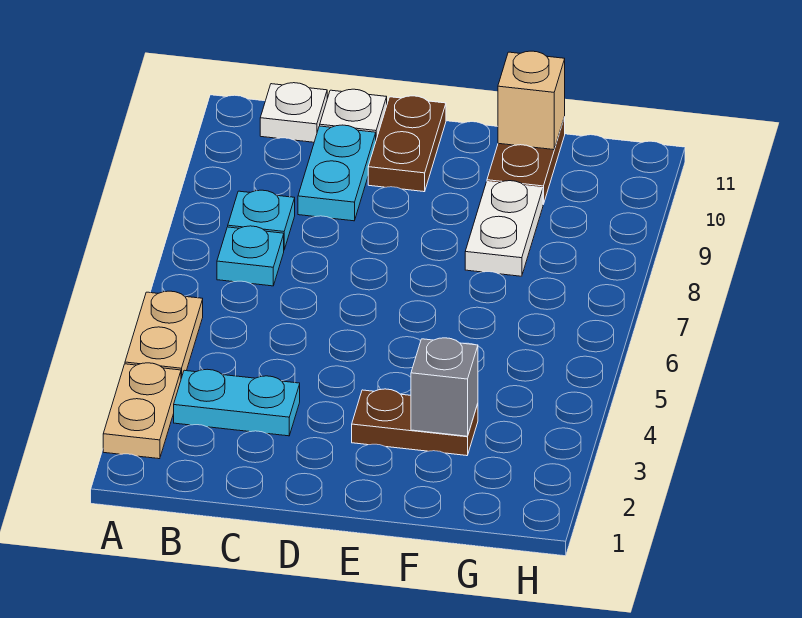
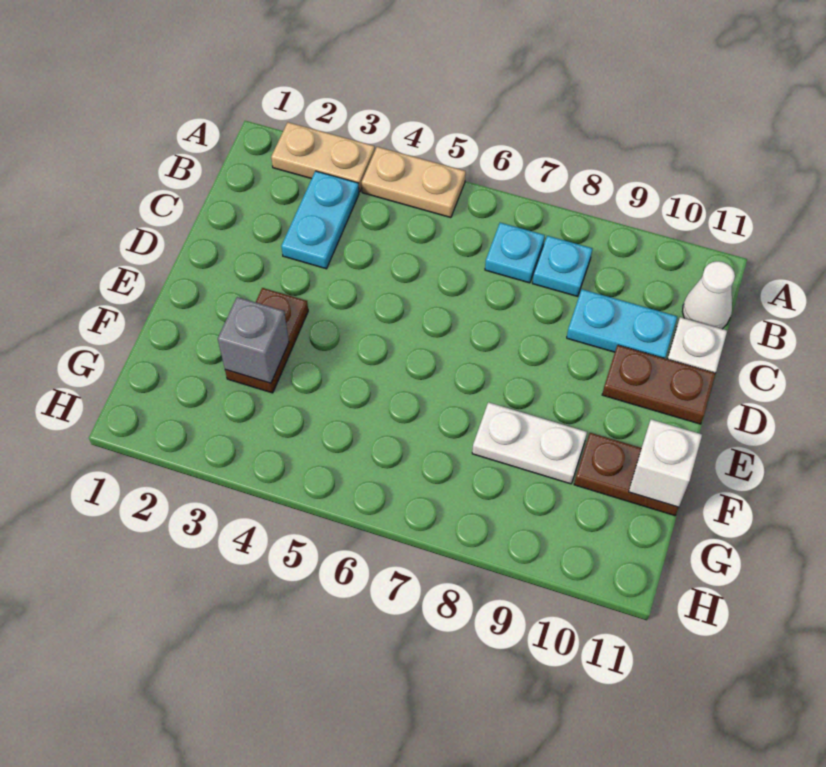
white 1x1 plate [260,83,327,142] -> white 1x1 cone [682,261,735,329]
tan 1x1 brick [498,51,565,150] -> white 1x1 brick [629,419,702,507]

